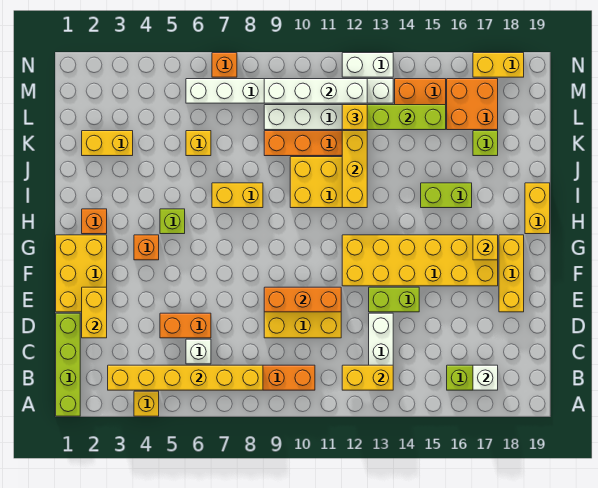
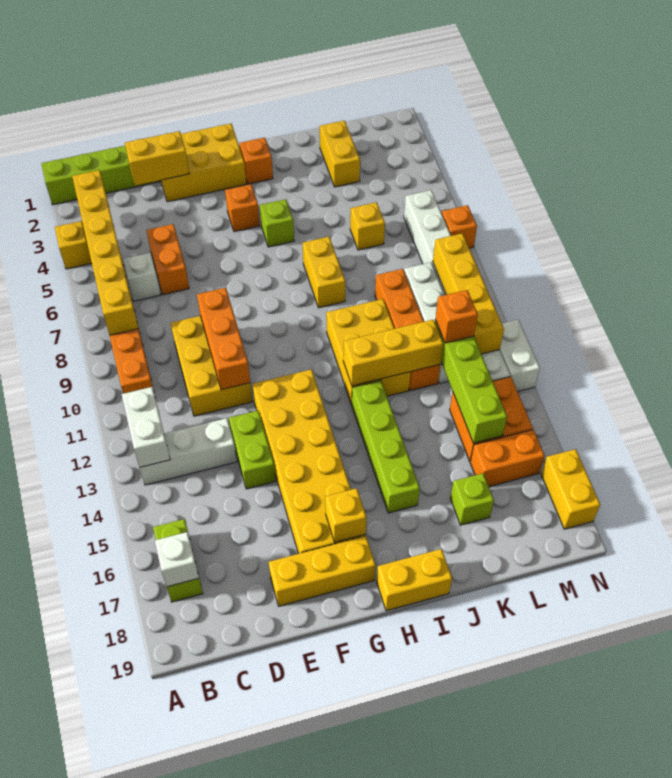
yellow 1x2 brick [342,365,393,390] -> white 1x2 brick [122,387,170,467]
lime 1x2 brick [421,183,472,208] -> lime 1x4 brick [352,380,420,513]
yellow 1x1 brick [342,105,367,130] -> orange 1x1 brick [435,290,478,343]
orange 2x2 brick [447,79,498,130] -> orange 1x2 brick [470,430,545,487]
white 1x4 brick [264,79,367,103] -> yellow 1x4 brick [433,233,504,354]

